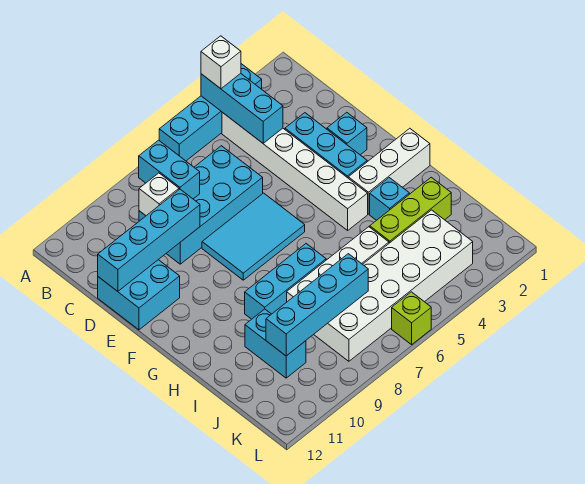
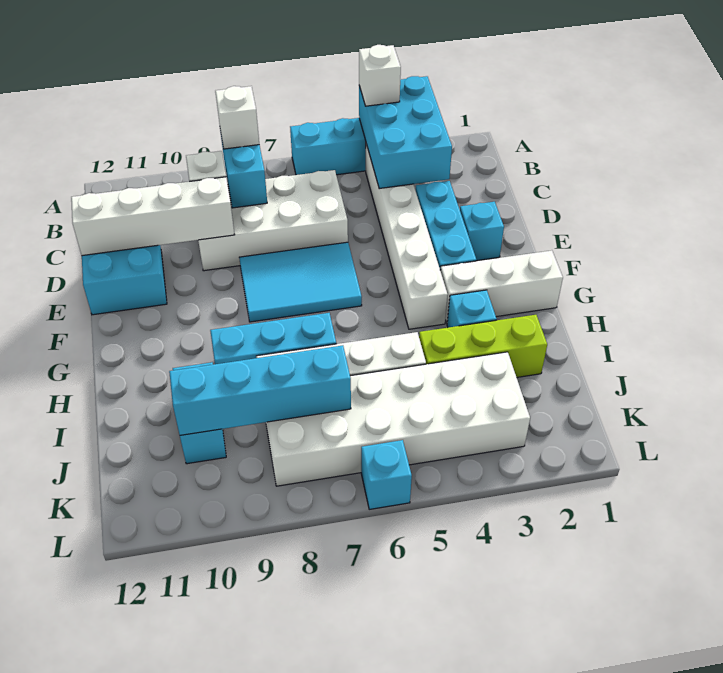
cyan 1x3 brick [201,73,283,143] -> cyan 2x3 brick [359,76,452,188]
none -> white 1x1 brick [215,86,259,149]
cyan 2x4 brick [139,146,263,264] -> white 2x4 brick [198,170,348,271]
cyan 1x4 brick [98,189,200,291] -> white 1x4 brick [71,177,235,256]
lime 1x1 brick [392,292,431,345] -> cyan 1x1 brick [361,440,412,509]

